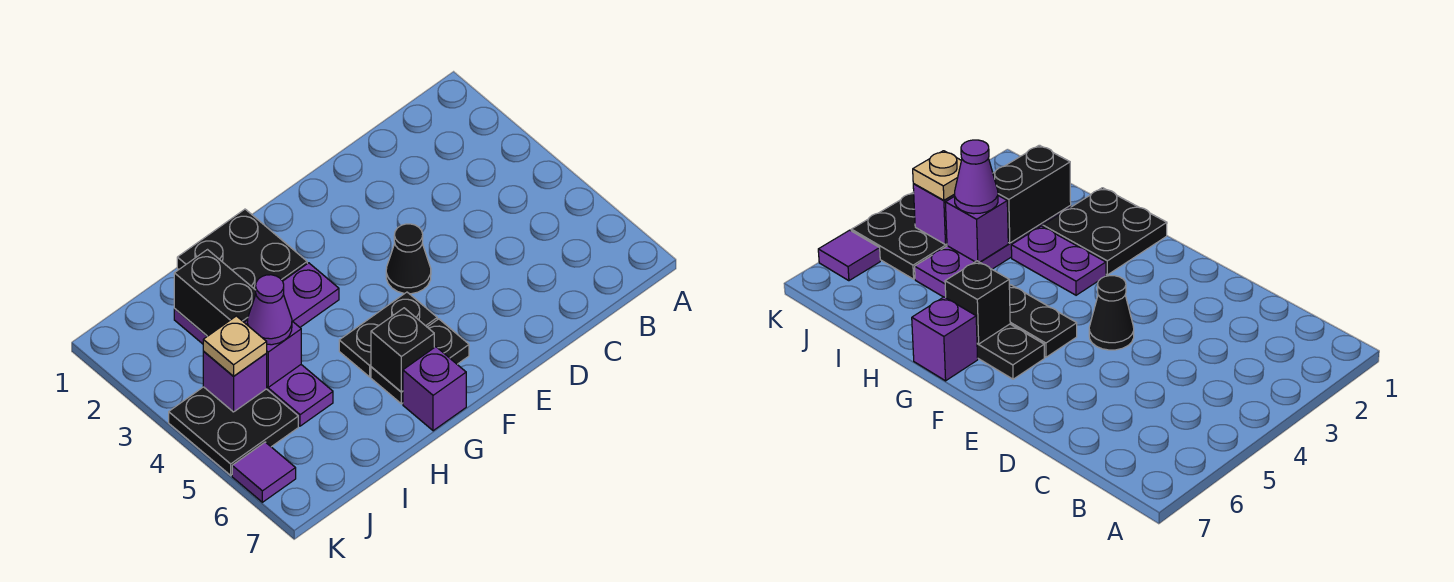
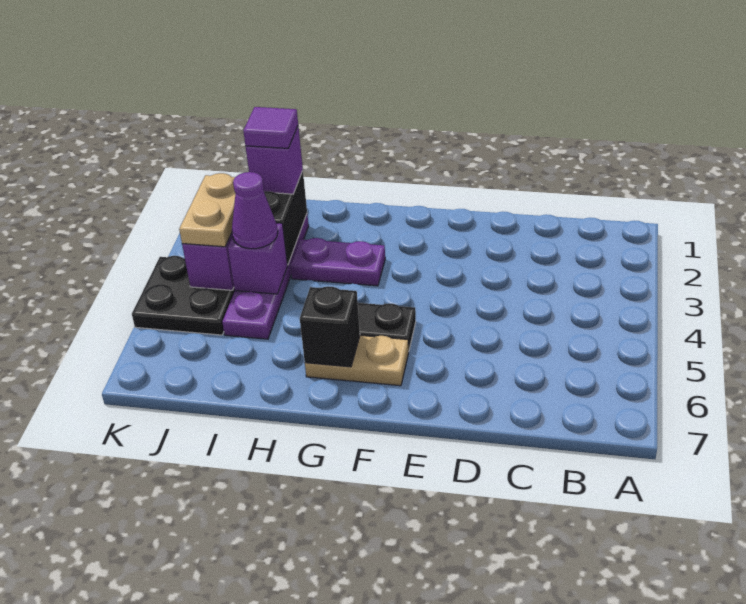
black 1x1 cone [386,224,431,294] -> none
black 1x2 plate [371,319,469,404] -> tan 1x2 plate [305,335,409,386]
black 2x2 plate [177,209,307,290] -> none
purple 1x1 brick [403,347,466,431] -> purple 1x1 brick moved to [246,126,303,194]
tan 1x1 plate [203,316,267,376] -> tan 1x2 plate [179,173,236,247]
purple 1x1 tile [232,442,296,502] -> purple 1x1 tile moved to [243,107,298,148]

